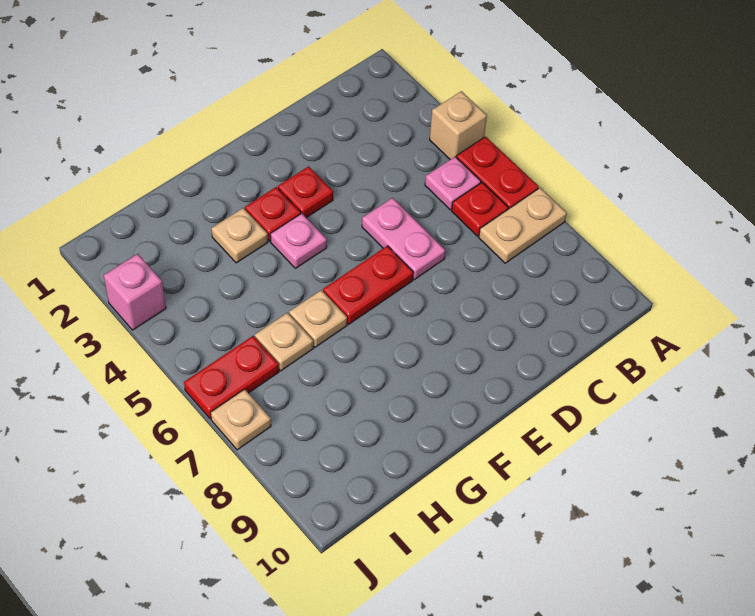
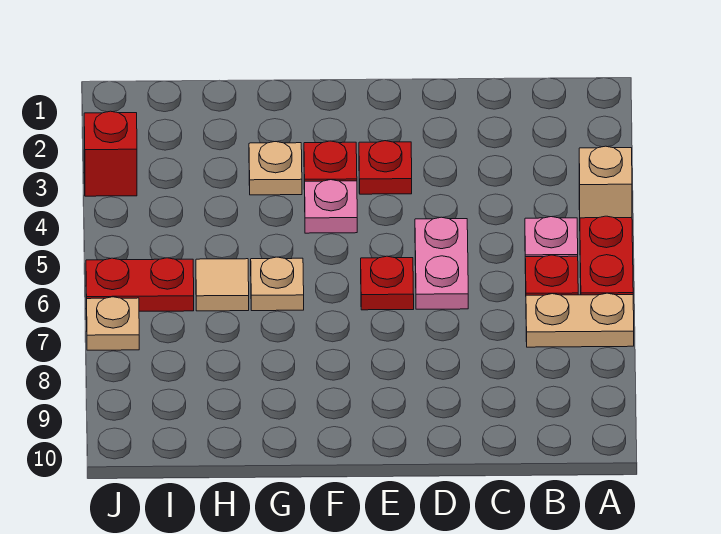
red 1x2 plate [323,246,413,324] -> red 1x1 plate [361,256,414,310]
tan 1x1 plate [255,313,313,371] -> tan 1x1 tile [196,259,249,311]
pink 1x1 brick [104,254,166,330] -> red 1x1 brick [84,111,137,196]

